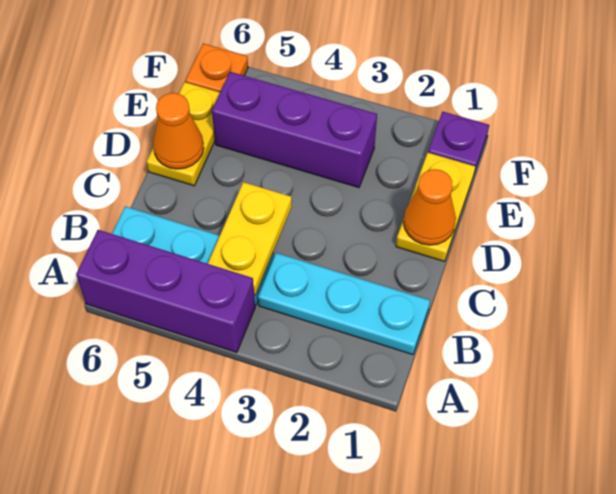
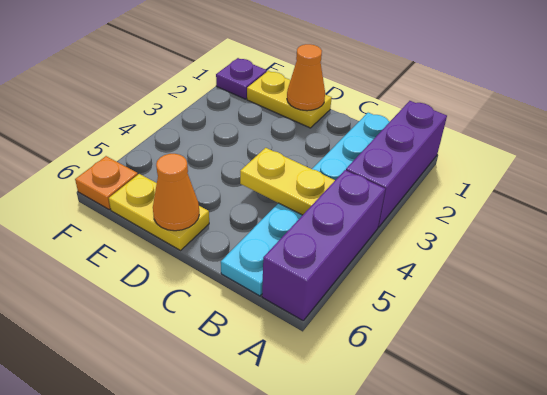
purple 1x3 brick [212,72,377,188] -> purple 1x3 brick moved to [346,101,447,227]

